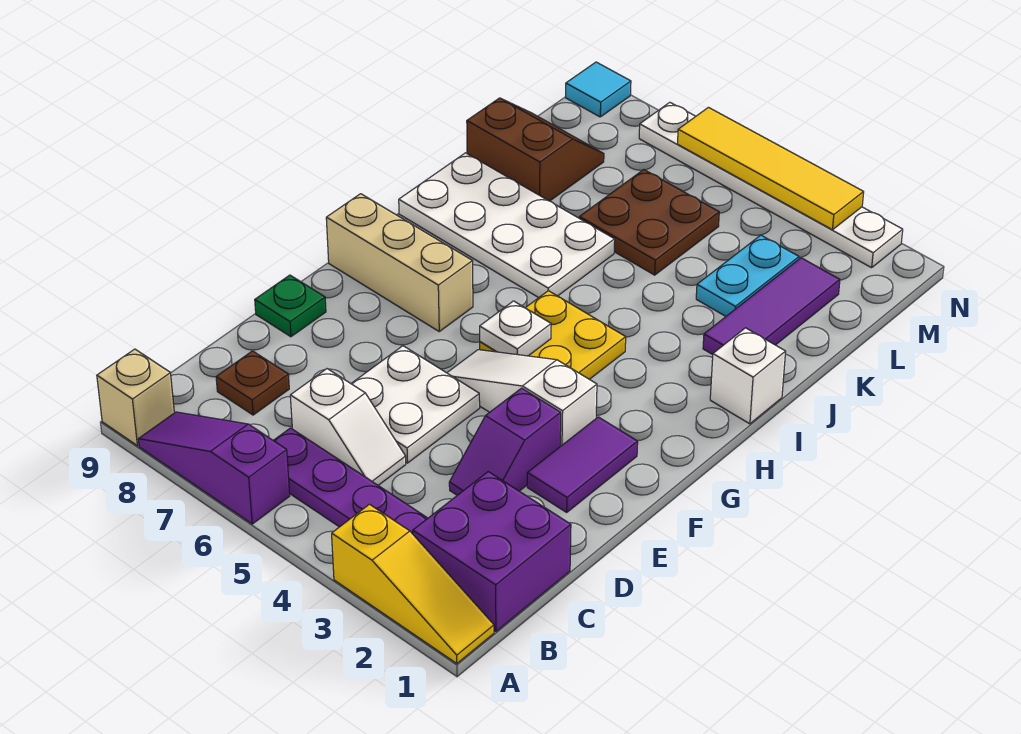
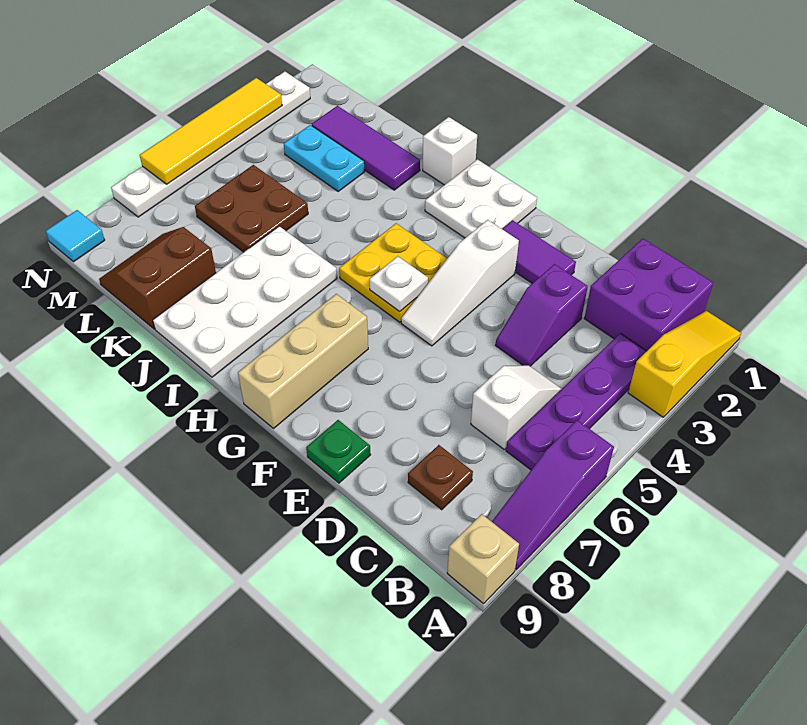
purple 1x2 slope [449,388,561,495] -> purple 1x2 slope turned to [495,264,588,366]
white 2x2 plate [351,346,480,463] -> white 2x2 plate moved to [425,159,537,238]

